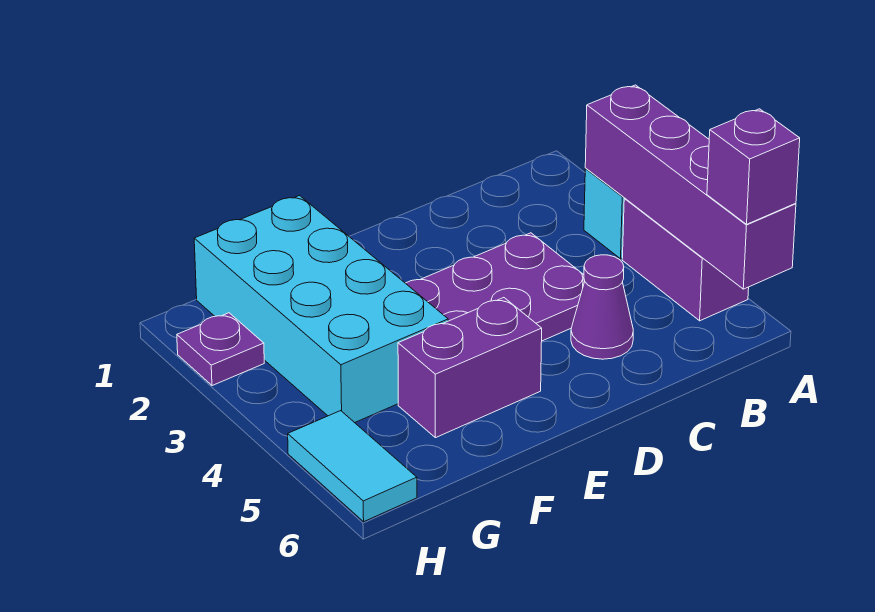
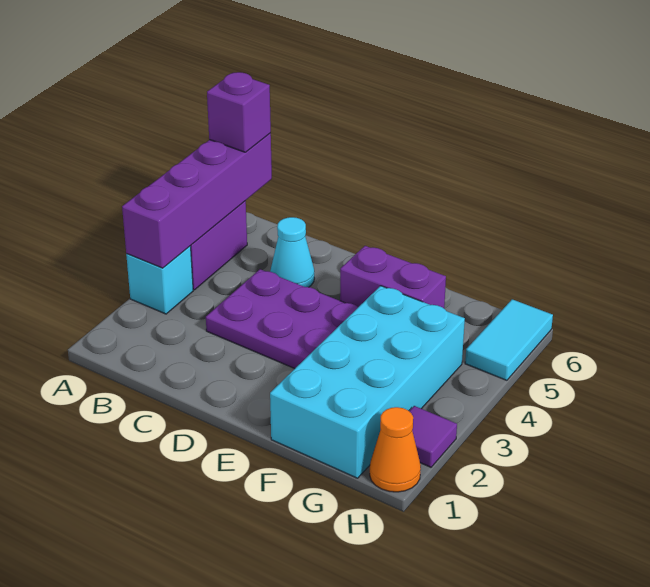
purple 1x1 cone [571,255,633,359] -> cyan 1x1 cone [270,217,314,287]
none -> orange 1x1 cone [370,407,421,492]
purple 1x1 plate [177,313,264,386] -> purple 1x1 tile [409,406,457,467]

